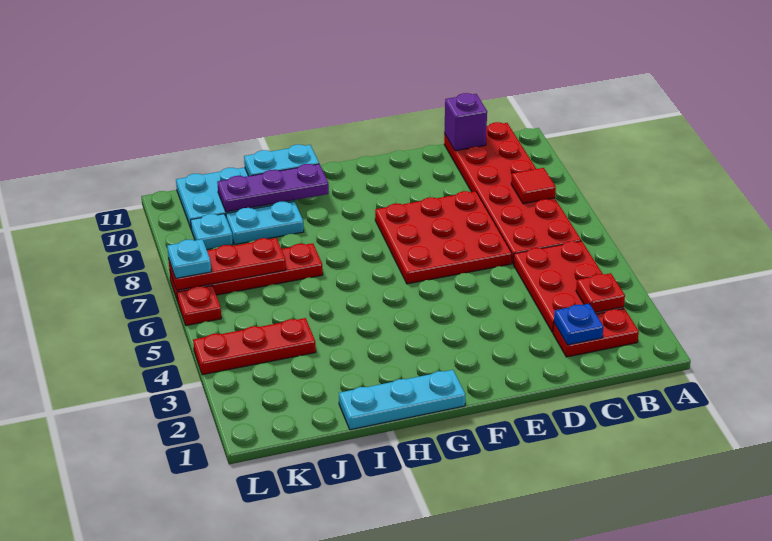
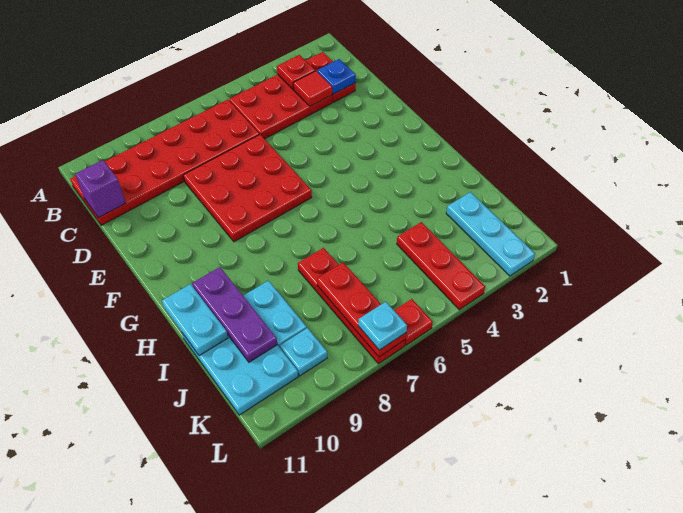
red 1x1 tile [511,168,556,204] -> red 1x1 tile moved to [293,71,332,106]
cyan 1x3 plate [339,370,465,430] -> cyan 1x3 plate moved to [446,192,535,276]

